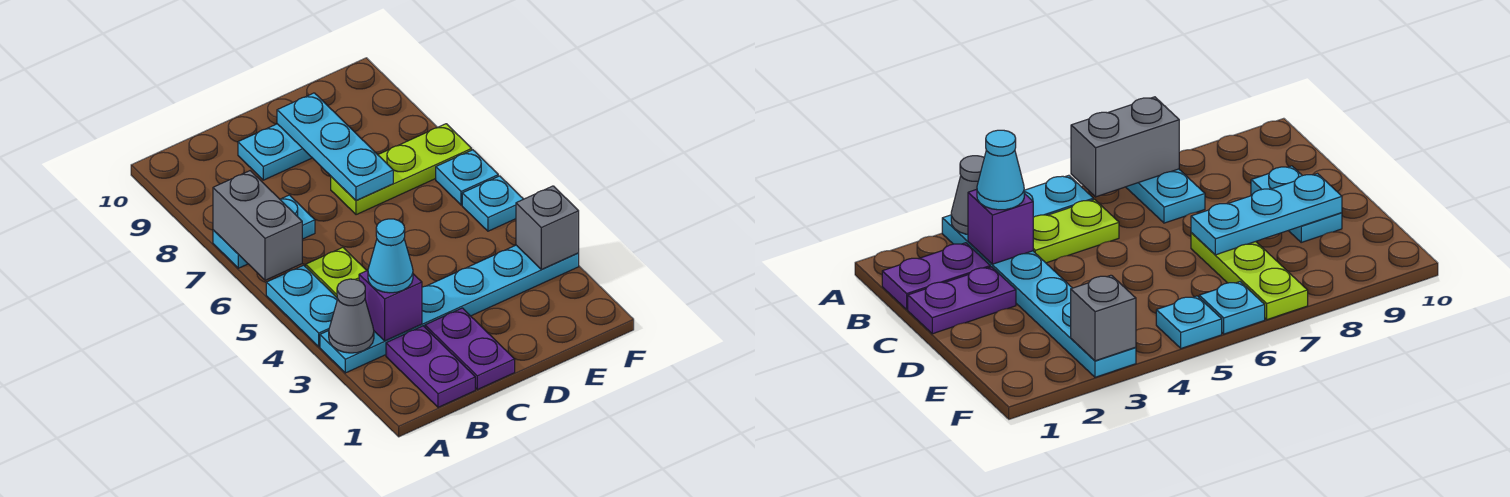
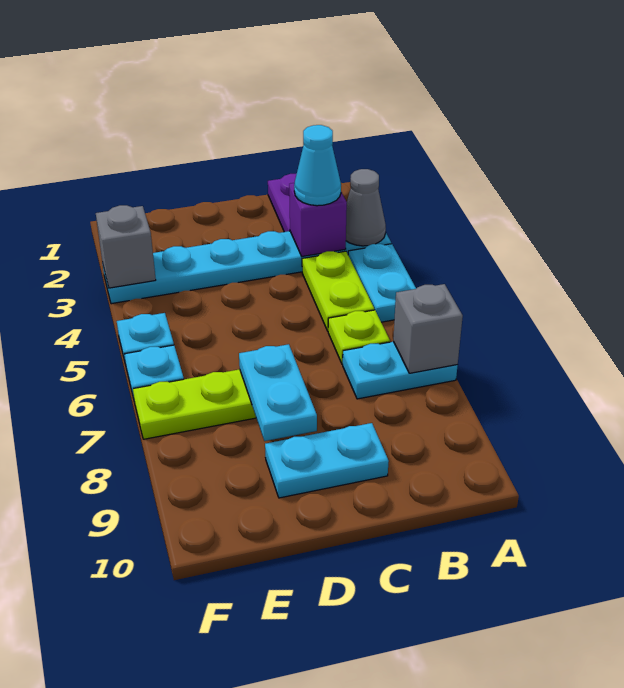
grey 1x2 brick [213,171,302,280] -> grey 1x1 brick [393,284,463,373]
none -> lime 1x1 plate [328,310,390,364]
purple 1x2 plate [425,308,515,389] -> none
cyan 1x3 plate [277,93,393,201] -> cyan 1x2 plate [239,344,317,441]

